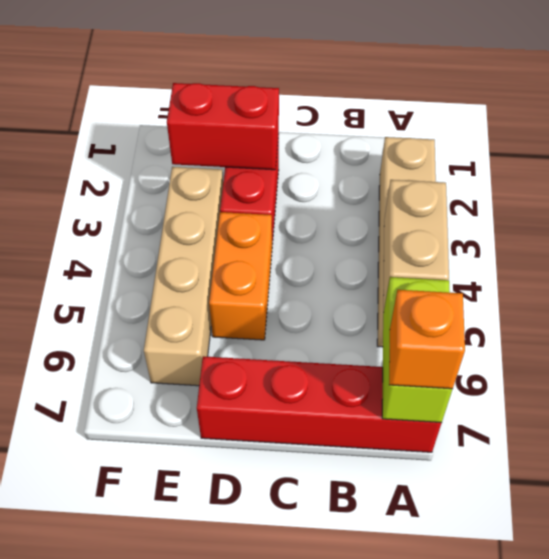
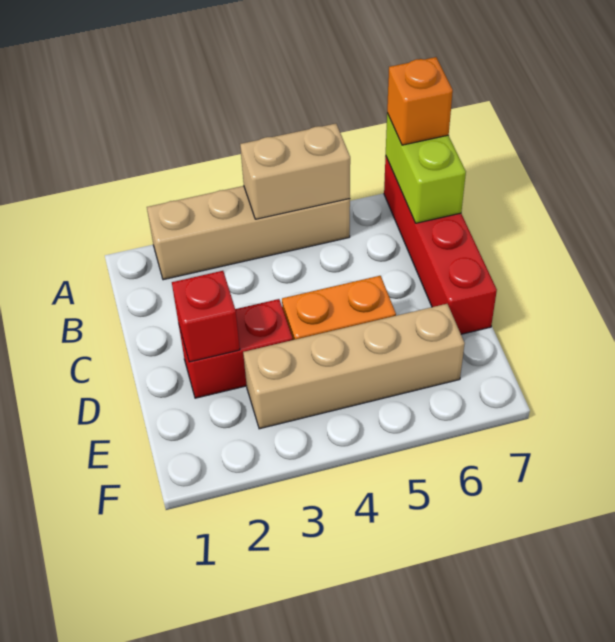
lime 1x2 brick [382,277,452,423] -> lime 1x2 brick turned to [386,113,466,223]
red 1x2 brick [167,83,279,170] -> red 1x1 brick [172,271,240,362]

